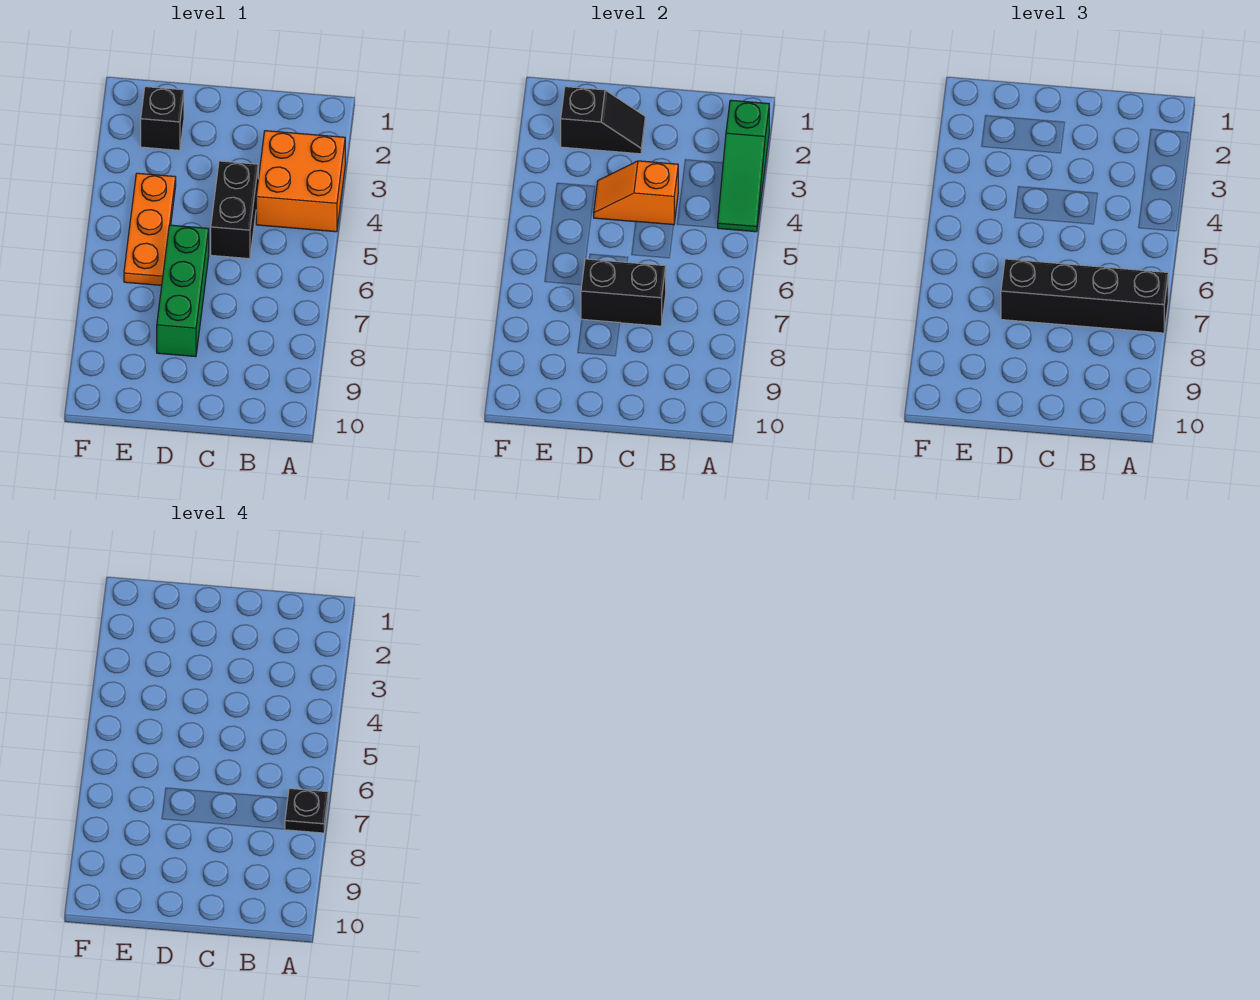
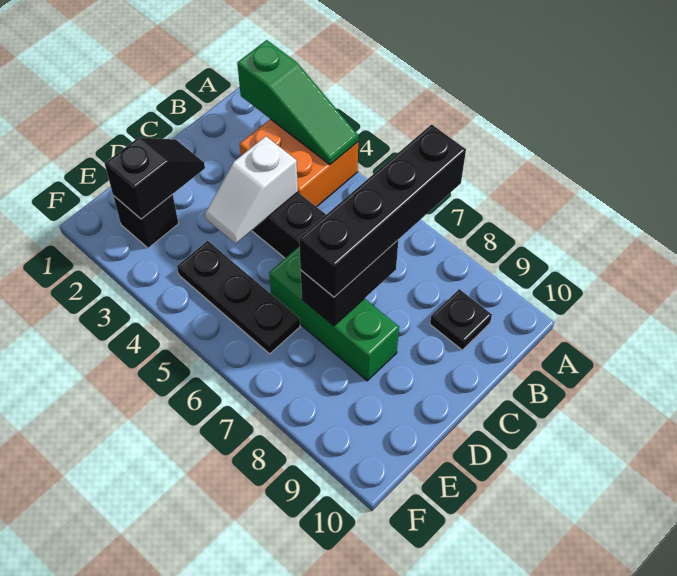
black 1x1 plate [285,788,328,833] -> black 1x1 plate moved to [430,289,492,350]
orange 1x2 slope [594,161,678,225] -> white 1x2 slope [205,136,298,244]
orange 1x3 plate [124,173,176,285] -> black 1x3 plate [177,241,300,354]

